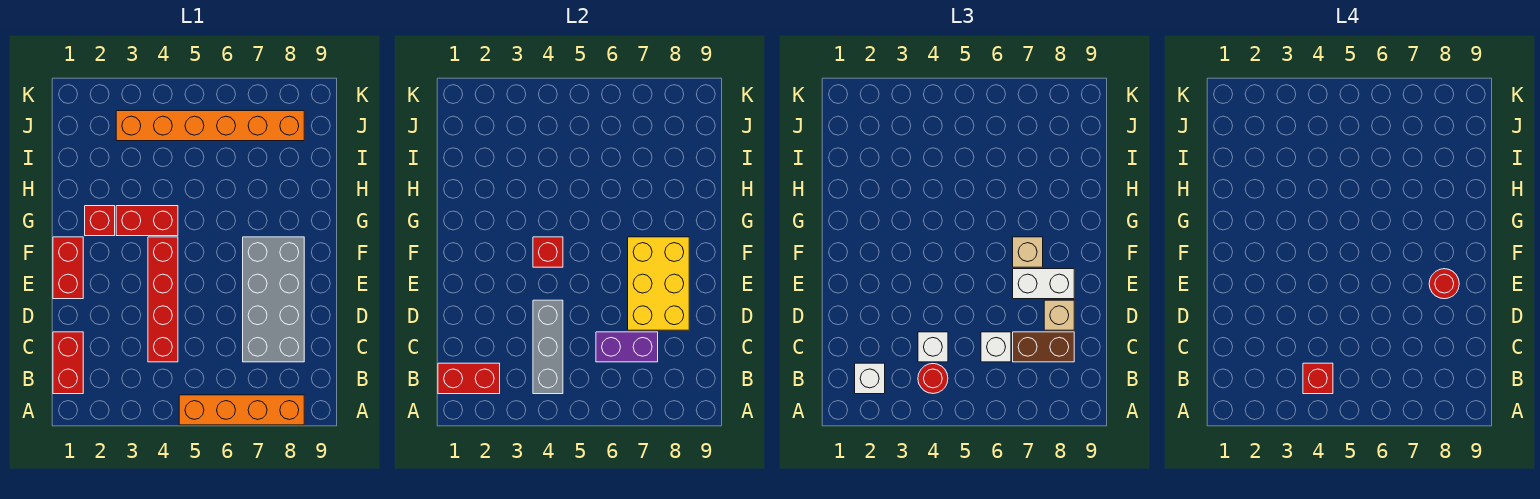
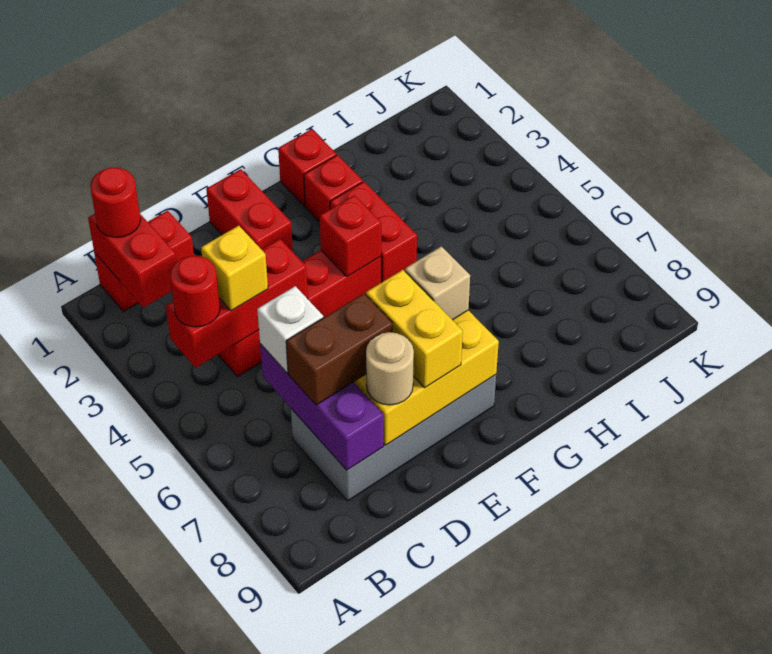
orange 1x4 brick [179,395,304,425] -> none
white 1x1 brick [855,363,885,394] -> none
grey 1x3 brick [533,300,563,394] -> red 1x3 brick [166,239,308,367]
red 1x1 brick [1303,363,1333,394] -> red 1x1 brick moved to [278,129,336,206]
white 1x1 brick [918,332,948,362] -> yellow 1x1 brick [201,226,268,311]
purple 1x2 brick [596,332,658,362] -> purple 1x3 brick [260,344,384,470]
brown 1x2 brick [1013,332,1074,362] -> brown 1x2 brick turned to [286,294,393,405]
tan 1x1 brick [1044,300,1074,330] -> tan 1x1 round brick [366,332,414,405]
red 1x2 brick [53,237,83,299] -> red 1x2 brick turned to [206,169,293,252]
white 1x2 brick [1013,269,1074,299] -> yellow 1x2 brick [366,270,463,388]
red 1x1 round brick [1429,269,1459,299] -> red 1x1 round brick moved to [90,168,141,238]
orange 1x6 brick [116,111,304,141] -> none

